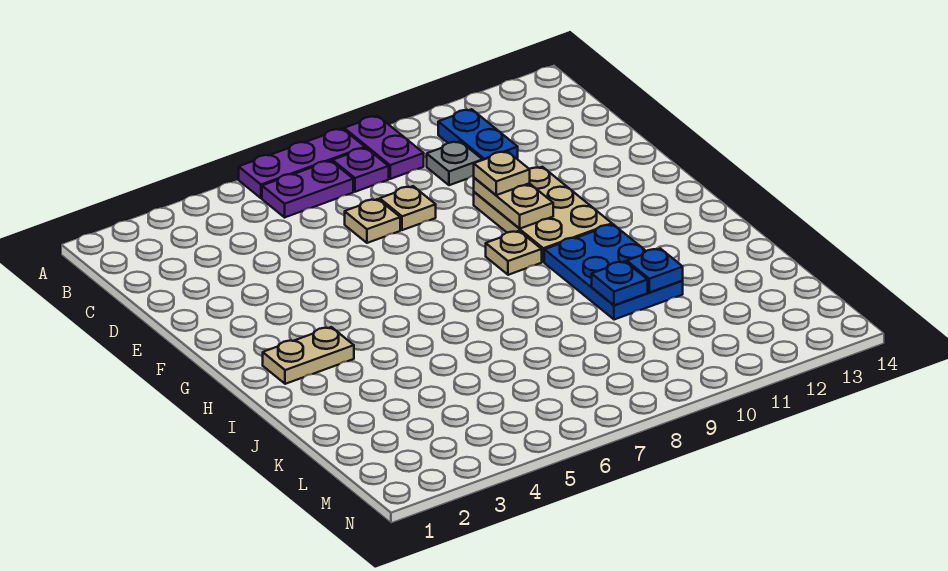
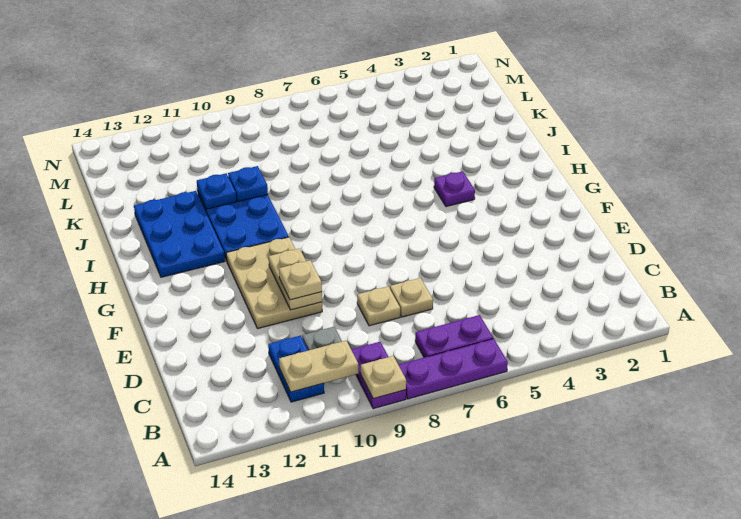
purple 1x1 plate [333,148,389,192] -> purple 1x1 plate moved to [434,171,475,207]
tan 1x1 plate [486,231,542,275] -> tan 1x1 plate moved to [361,356,406,399]
tan 1x2 plate [263,327,354,384] -> tan 1x2 plate moved to [279,341,359,392]
none -> blue 2x3 plate [134,191,225,277]

